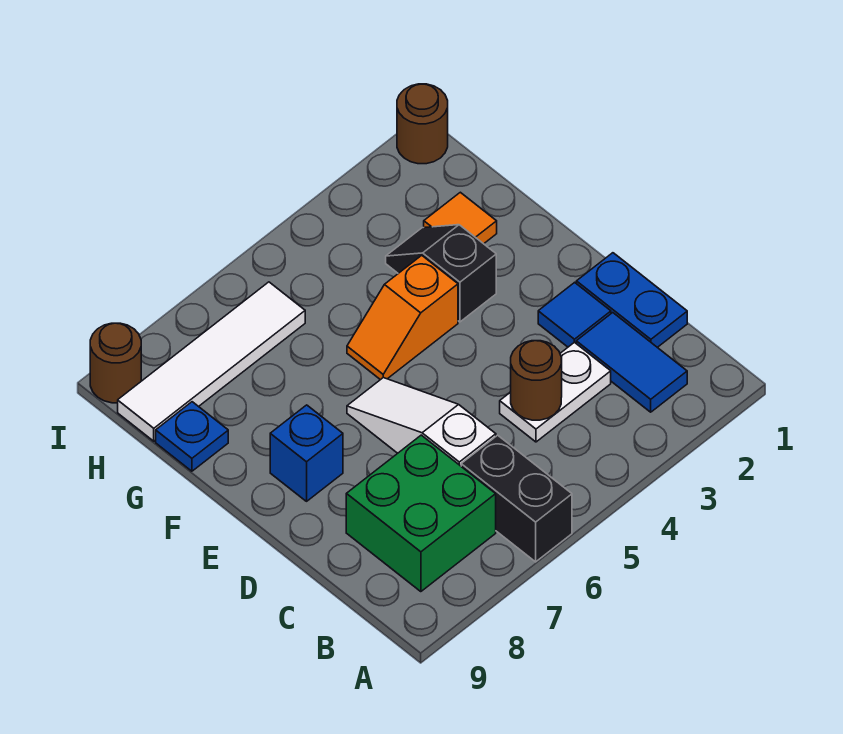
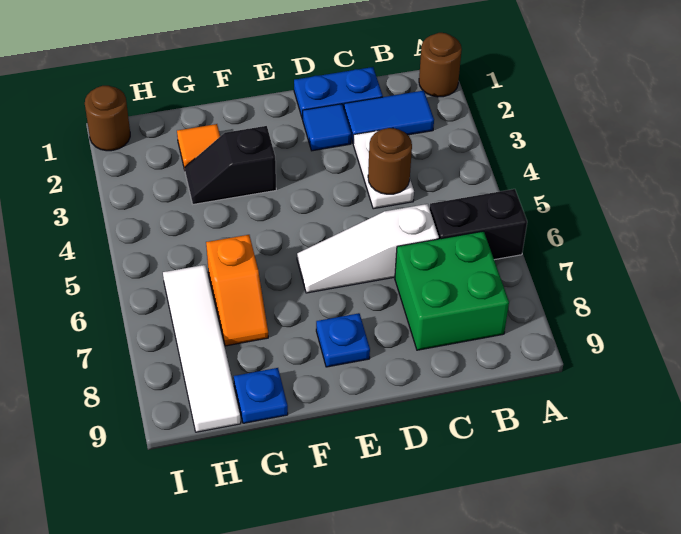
blue 1x1 brick [270,405,343,501] -> blue 1x1 plate [316,313,370,367]
orange 1x2 slope [347,255,458,380] -> orange 1x2 slope moved to [206,235,268,346]
brown 1x1 round brick [90,323,141,403] -> brown 1x1 round brick moved to [419,33,462,97]

